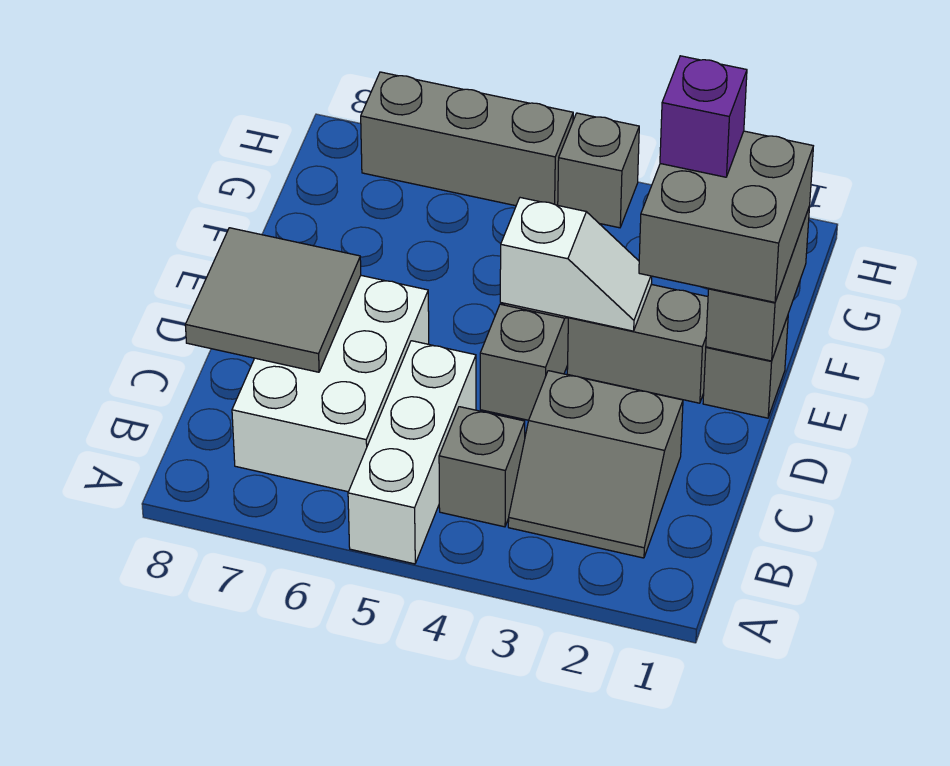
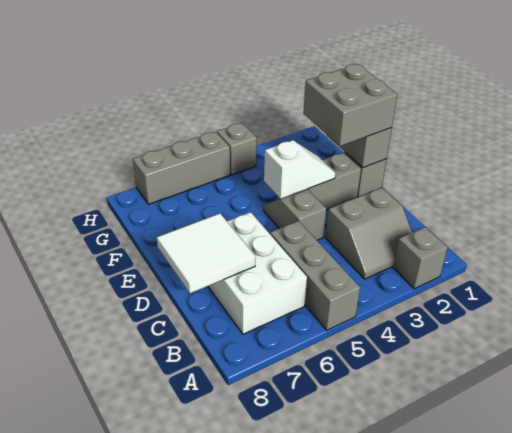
white 1x3 brick [348,341,476,564] -> grey 1x3 brick [270,221,360,330]
grey 1x1 brick [439,407,525,527] -> grey 1x1 brick moved to [393,227,448,289]
grey 2x2 tile [185,228,361,372] -> white 2x2 tile [157,213,256,293]
purple 1x1 brick [660,56,747,177] -> none

